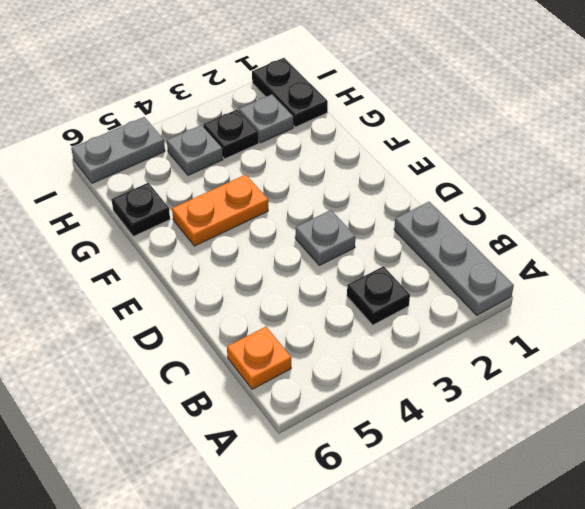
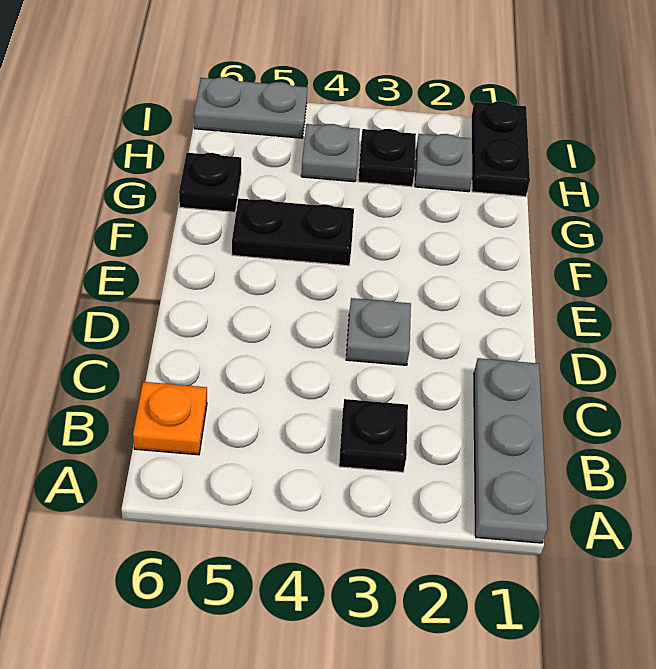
orange 1x2 plate [172,175,268,246] -> black 1x2 plate [232,198,354,266]

